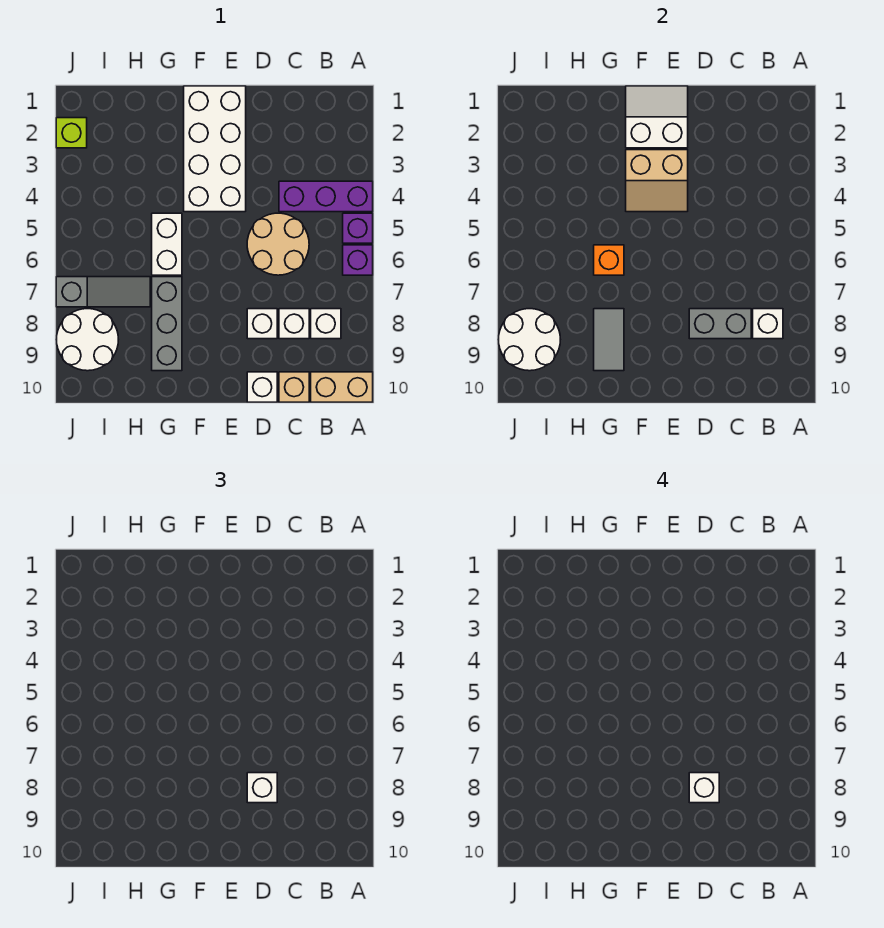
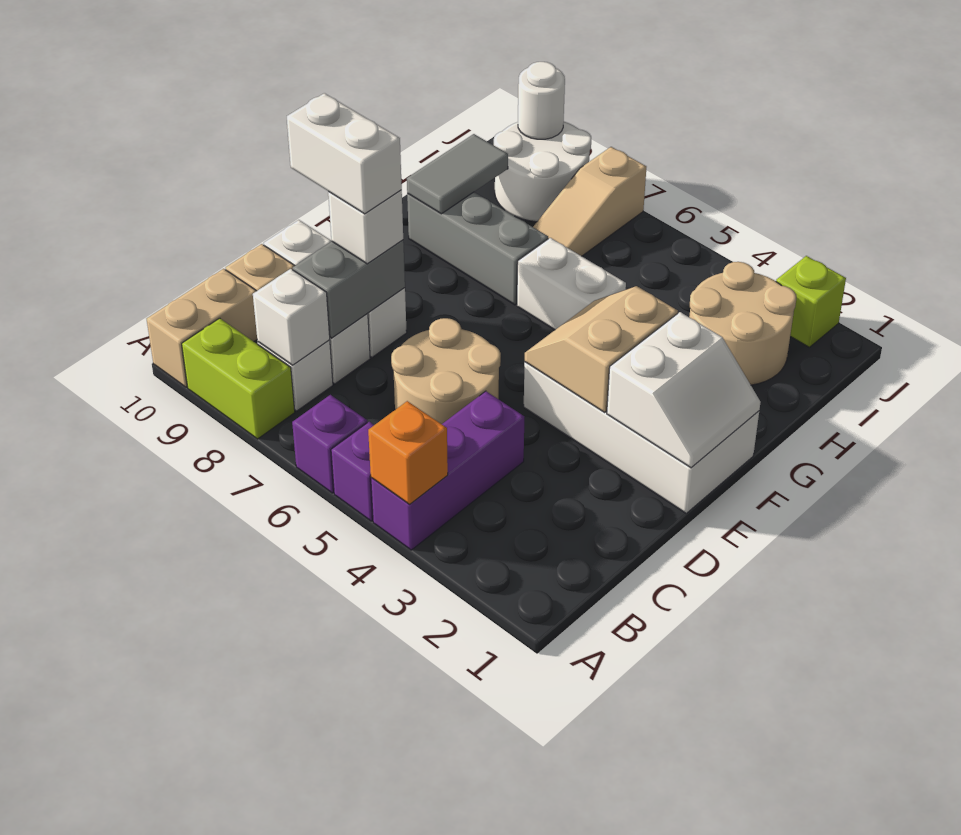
none -> lime 1x2 brick [182,318,295,439]
white 1x1 brick [689,773,719,803] -> white 1x2 brick [287,93,402,214]
orange 1x1 brick [594,245,624,275] -> orange 1x1 brick moved to [368,401,448,504]
grey 1x2 tile [594,309,624,371] -> grey 1x2 tile turned to [407,134,508,214]
none -> tan 2x2 round brick [689,262,796,385]
grey 1x3 slope [56,277,150,307] -> tan 1x3 slope [533,147,646,256]
white 2x2 round brick [498,309,560,371] -> white 1x1 round brick [518,62,565,139]

